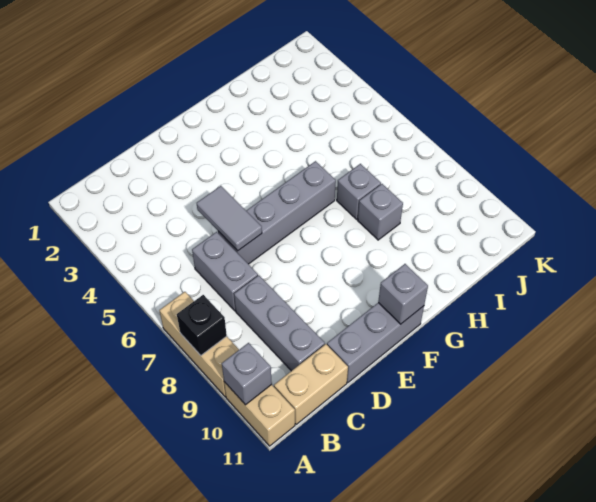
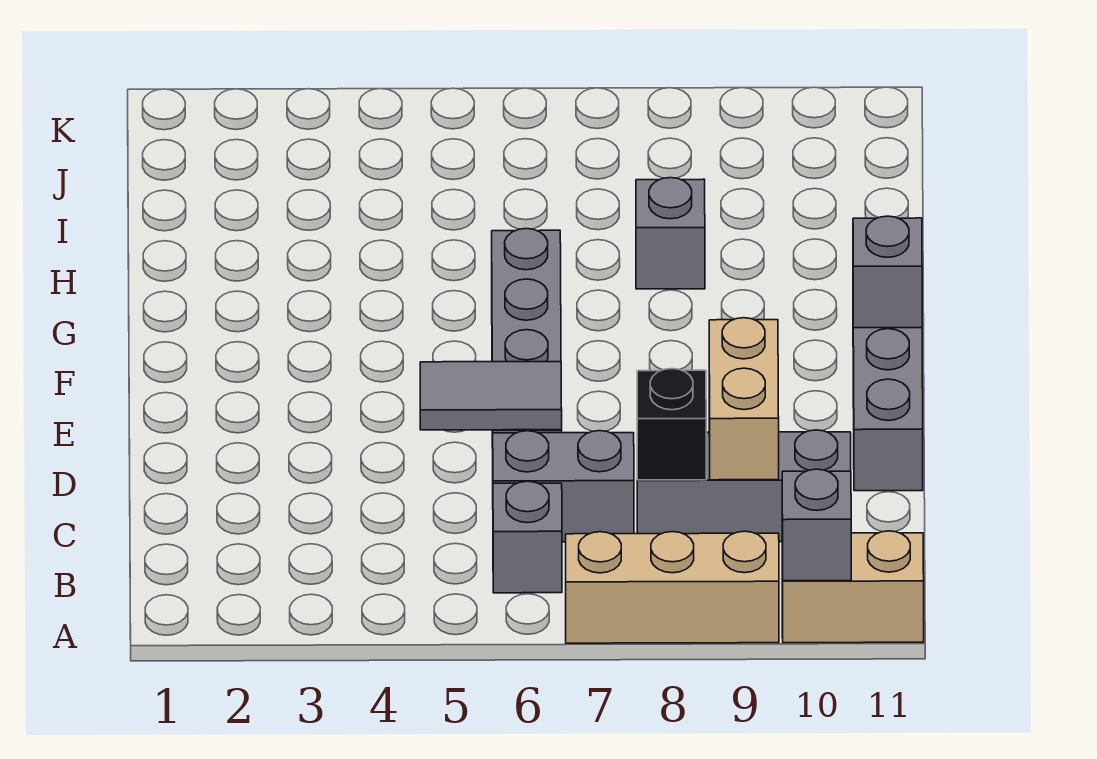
black 1x1 brick [177,295,227,355] -> black 1x1 brick moved to [637,369,706,480]
tan 1x2 brick [274,344,348,424] -> tan 1x2 brick moved to [709,318,779,480]
grey 1x1 brick [337,164,381,219] -> grey 1x1 brick moved to [493,481,562,593]

